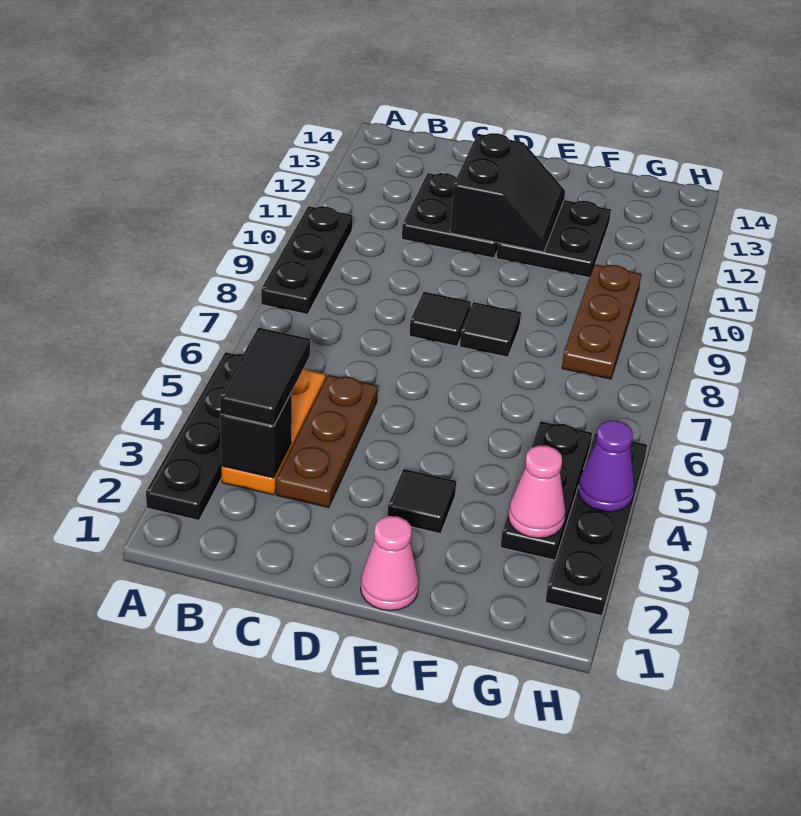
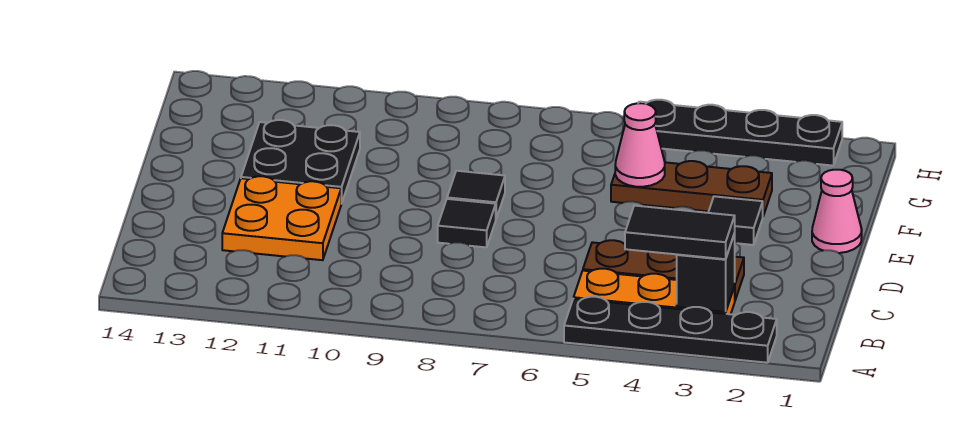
black 1x3 plate [261,206,353,314] -> none
black 2x2 plate [402,173,498,258] -> orange 2x2 plate [222,176,341,260]
black 2x2 slope [450,133,565,252] -> none
black 1x3 plate [501,421,592,560] -> none
pink 1x1 cone [508,445,565,538] -> pink 1x1 cone moved to [615,103,665,187]
brown 1x3 plate [562,264,641,379] -> brown 1x3 plate moved to [611,161,772,216]
purple 1x1 cone [578,420,634,512] -> none

